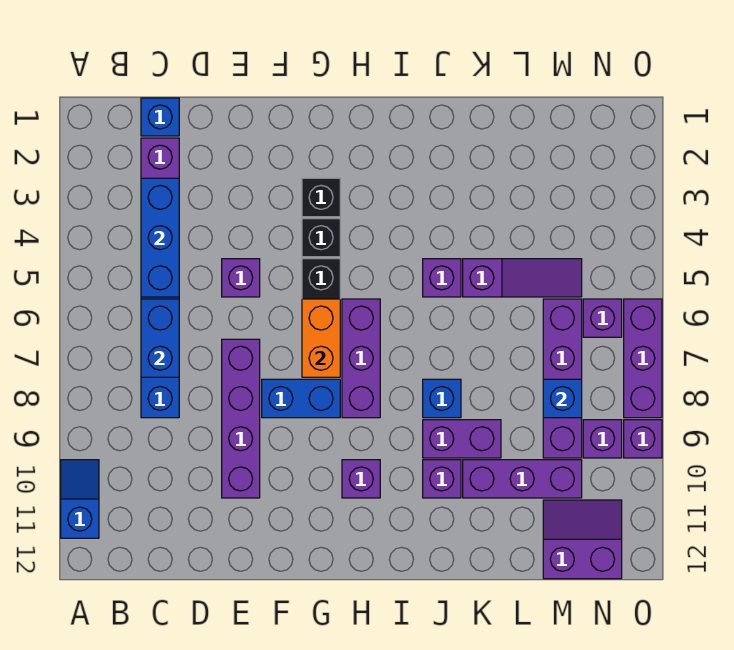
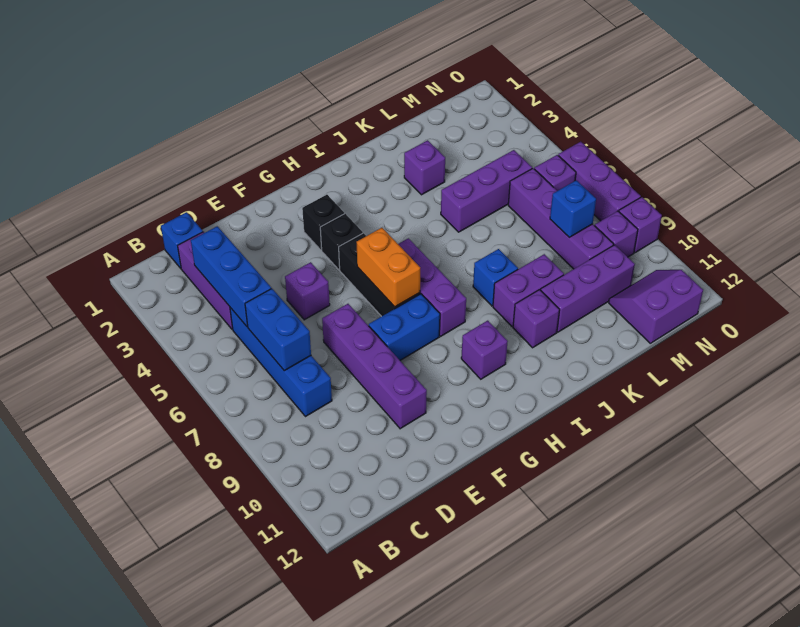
blue 1x2 slope [61,460,99,538] -> none
purple 1x1 brick [423,259,461,297] -> purple 1x1 brick moved to [404,140,445,195]
purple 1x3 slope [463,259,582,297] -> purple 1x3 brick [441,150,532,232]

